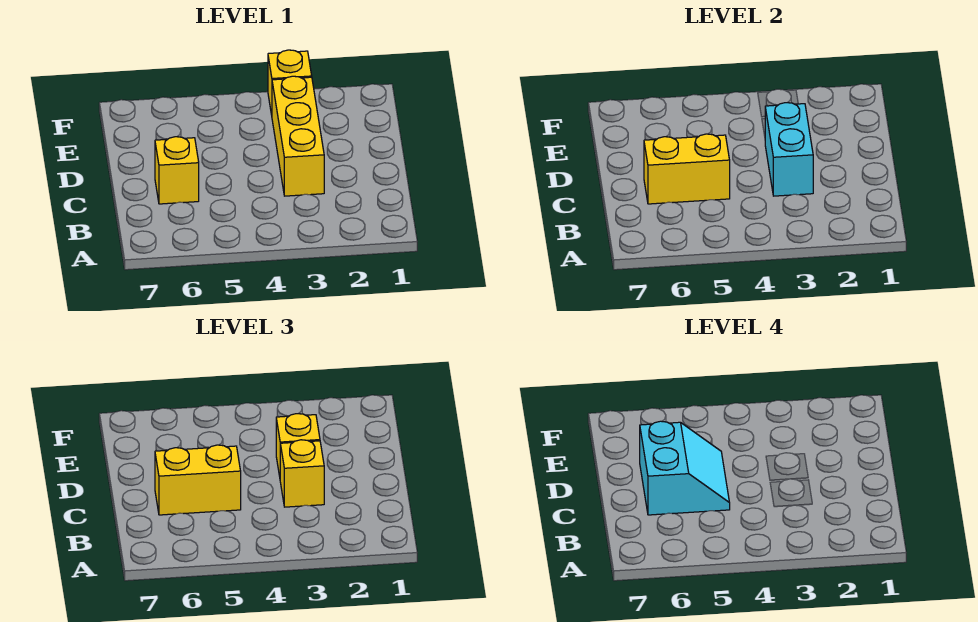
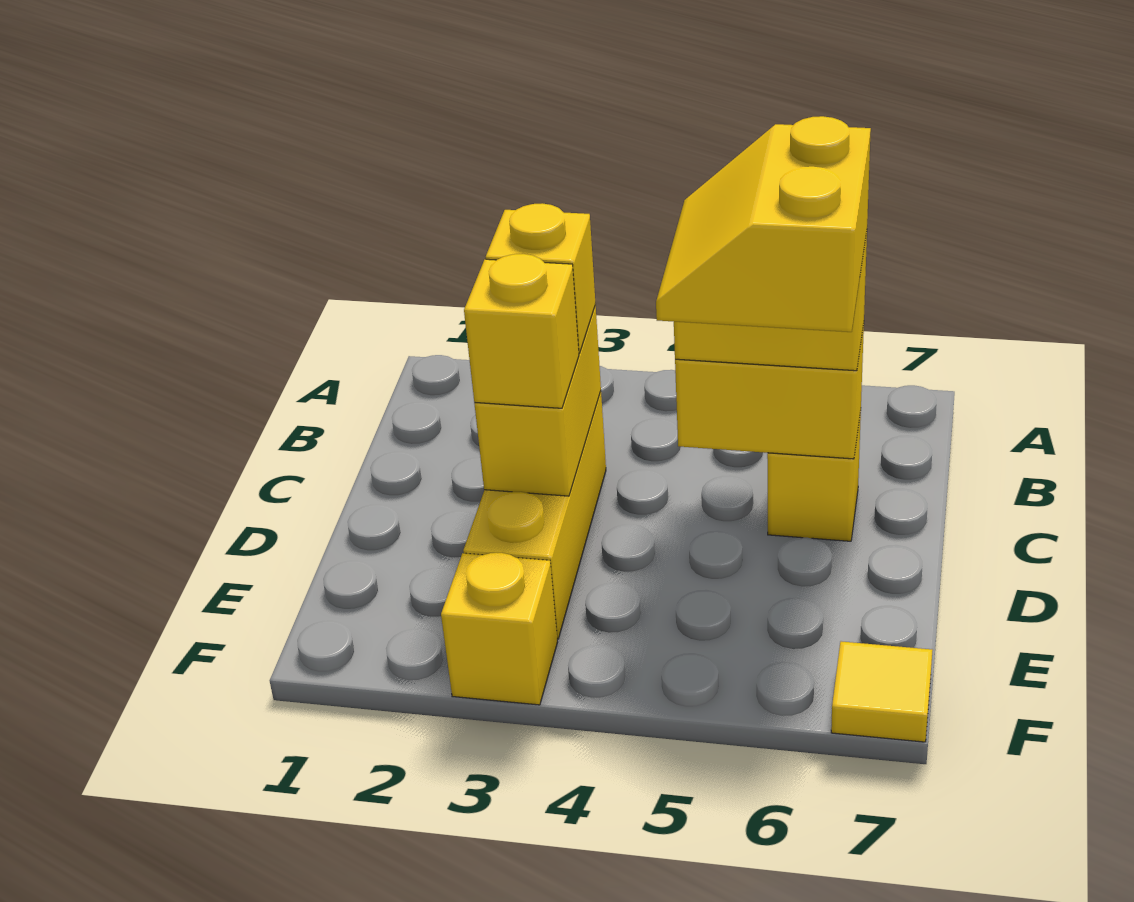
cyan 1x2 brick [765,103,813,196] -> yellow 1x2 brick [474,306,601,496]
cyan 2x2 slope [640,421,730,515] -> yellow 2x2 slope [656,116,871,332]
none -> yellow 1x1 tile [831,641,932,742]

